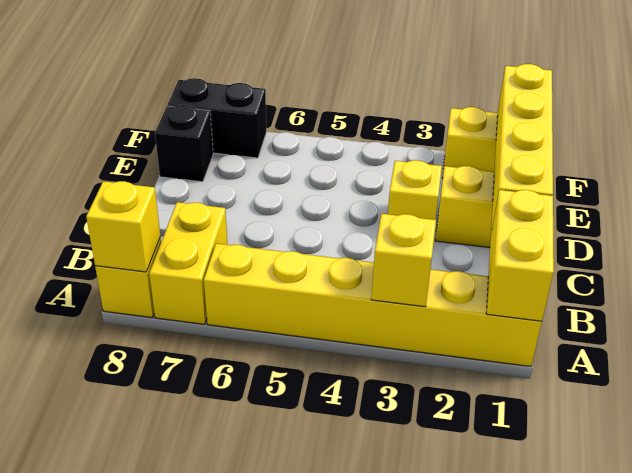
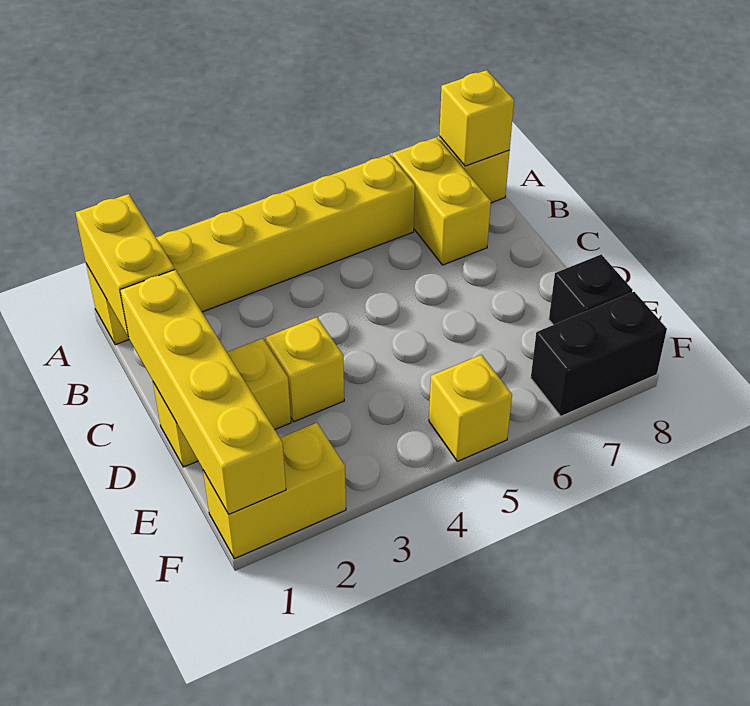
yellow 1x1 brick [371,214,436,307] -> yellow 1x1 brick moved to [429,355,512,461]

